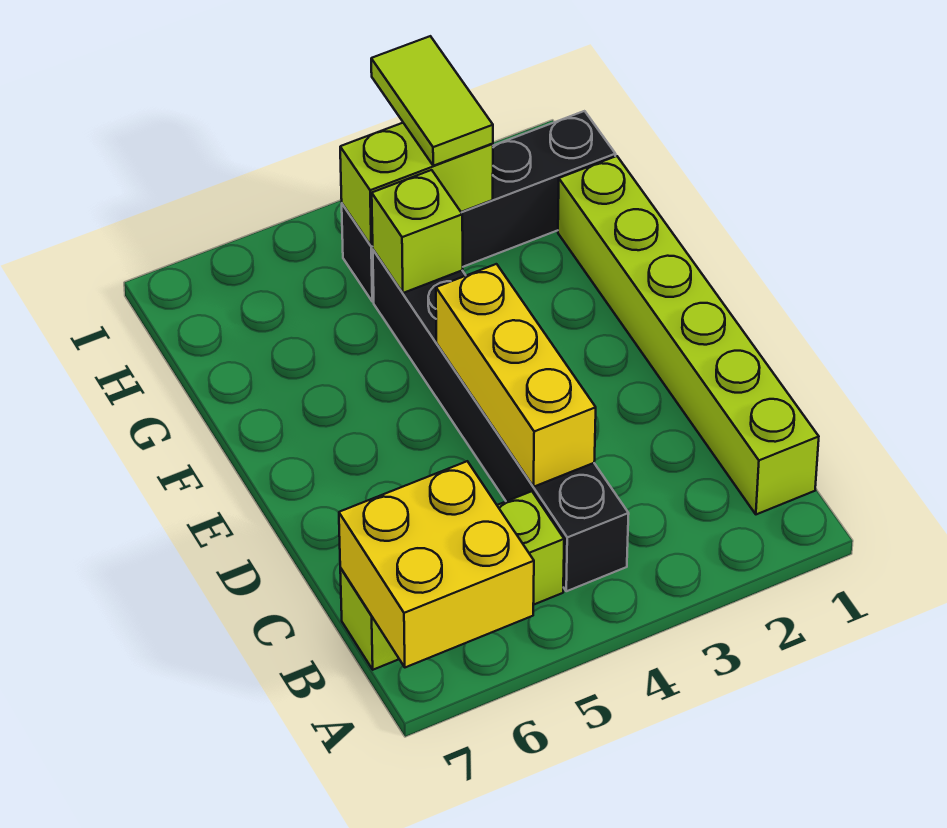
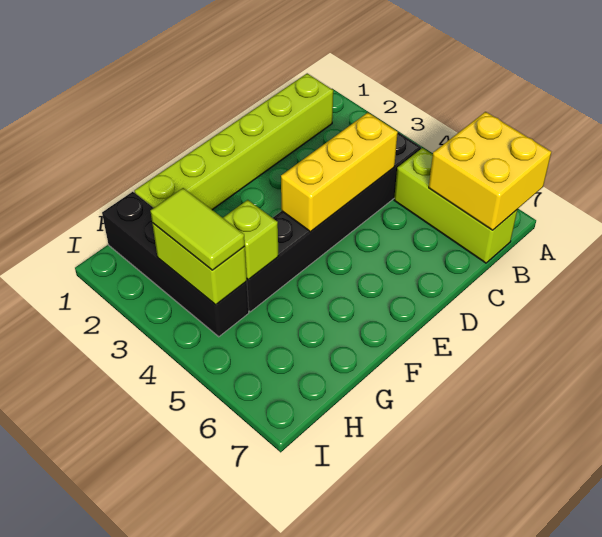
lime 1x2 tile [371,36,493,166] -> lime 1x2 tile turned to [150,188,245,270]

